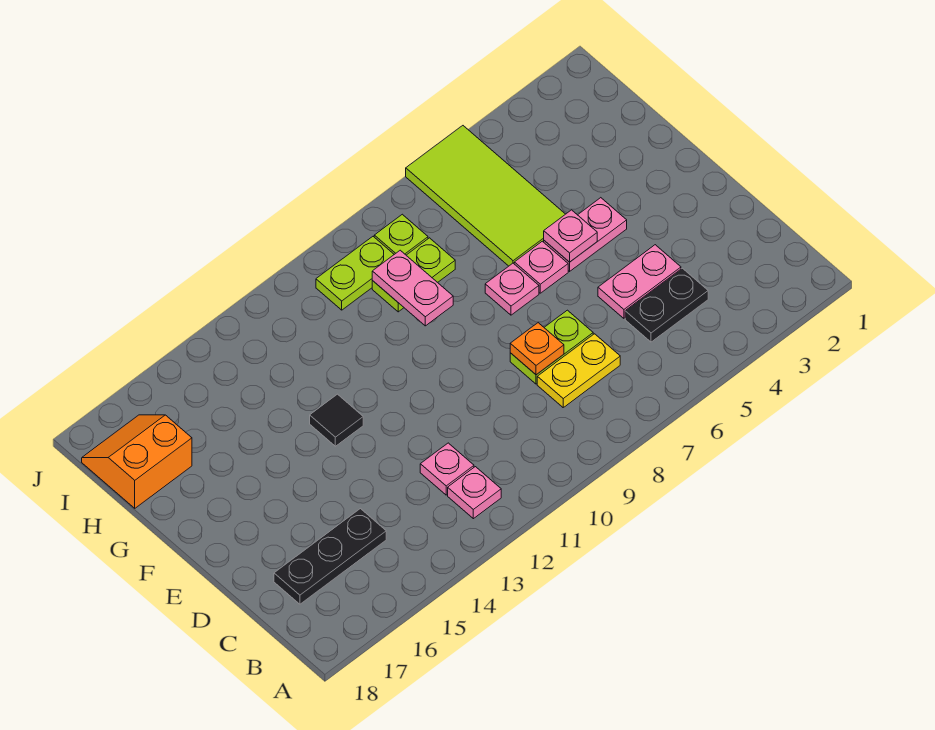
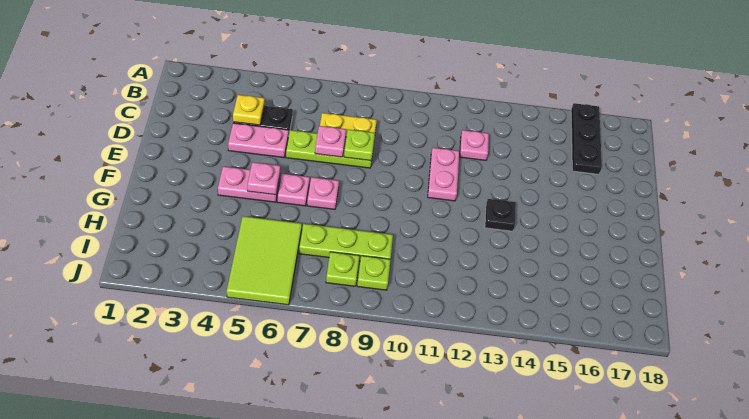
pink 1x1 plate [448,467,501,519] -> pink 1x1 plate moved to [315,126,346,157]
none -> yellow 1x1 plate [233,95,265,125]
black 1x3 plate [274,509,386,604] -> black 1x3 plate turned to [571,103,602,174]
lime 1x2 plate [510,310,593,384] -> lime 1x3 plate [286,130,371,168]
orange 1x1 plate [510,323,564,375] -> lime 1x1 plate [344,129,375,161]
black 1x1 tile [310,394,363,446] -> black 1x1 plate [485,199,516,231]
lime 2x4 tile [406,126,565,266] -> lime 2x3 tile [227,216,302,305]
pink 1x2 plate [372,250,453,326] -> pink 1x2 plate moved to [428,148,460,201]
lime 1x2 plate [372,238,455,312] -> lime 1x3 plate [299,224,393,261]
orange 2x2 slope [82,415,192,508] -> none
lime 1x2 plate [316,237,394,310] -> lime 1x1 plate [357,256,390,290]

